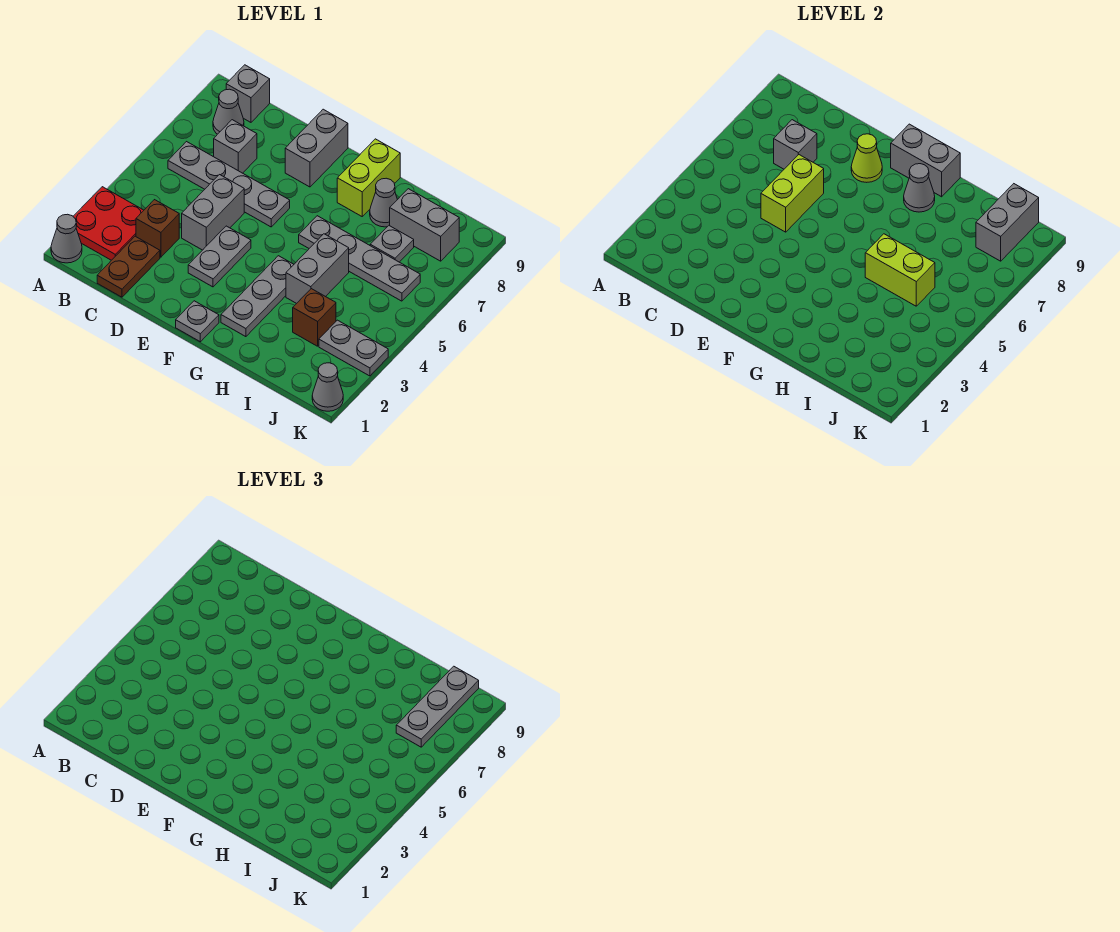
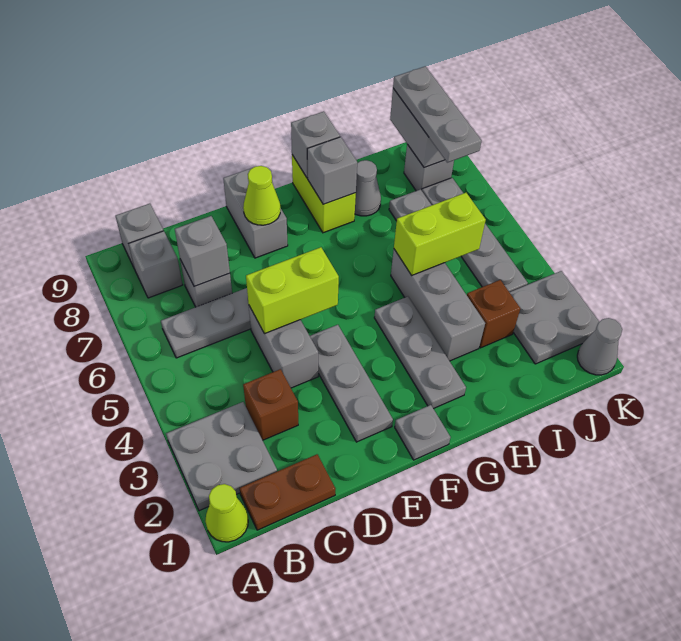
grey 1x1 cone [51,214,82,263] -> lime 1x1 cone [205,484,248,542]
red 2x2 plate [73,187,144,260] -> grey 2x2 plate [166,402,277,511]
grey 1x1 cone [213,89,244,134] -> grey 1x1 brick [129,231,182,298]
brown 1x2 plate [97,236,160,297] -> brown 1x2 plate turned to [240,454,335,530]
lime 1x2 brick [761,155,824,232] -> lime 1x2 brick turned to [246,247,339,334]
grey 1x2 plate [188,226,251,287] -> grey 1x3 plate [310,325,393,442]
grey 1x2 brick [891,124,960,197] -> grey 1x1 brick [291,111,340,178]
grey 1x4 plate [299,216,420,301] -> grey 1x4 plate turned to [422,178,528,292]
grey 1x1 cone [904,164,935,212] -> grey 1x1 brick [307,137,357,204]
grey 1x2 brick [286,234,349,304] -> grey 1x3 brick [391,249,485,361]
grey 1x2 brick [390,189,459,261] -> grey 1x1 brick [404,144,454,191]
grey 1x2 plate [319,320,388,376] -> grey 2x2 plate [509,271,599,364]

